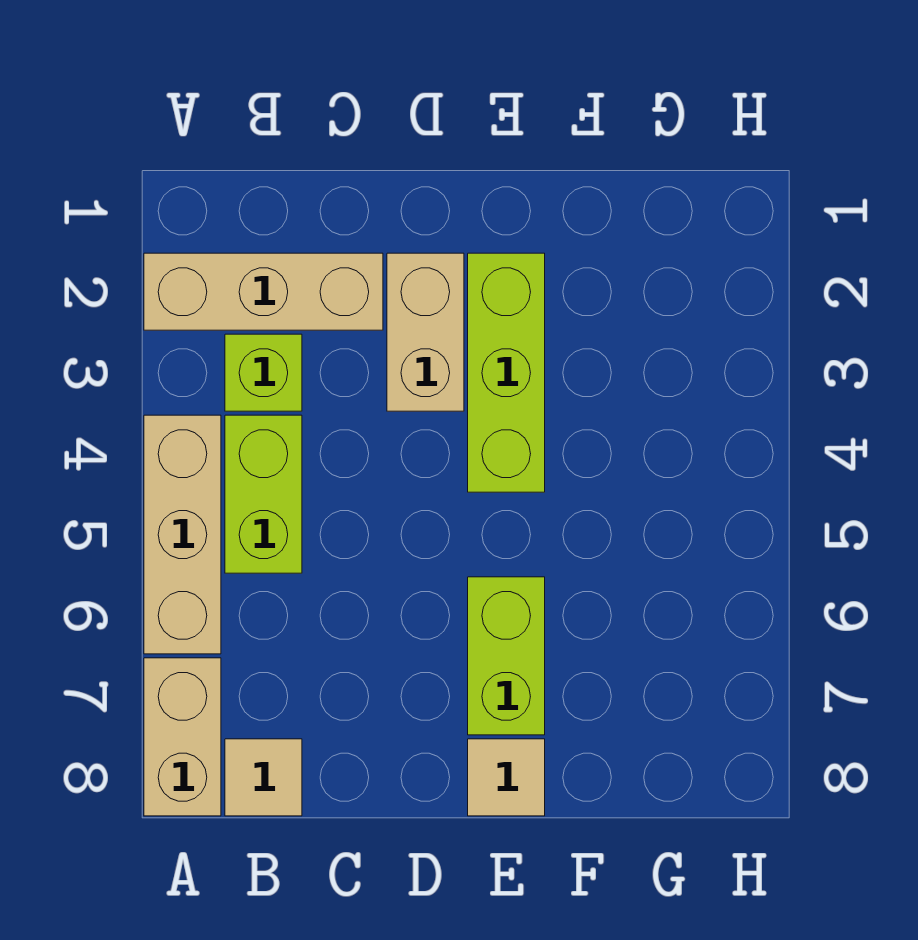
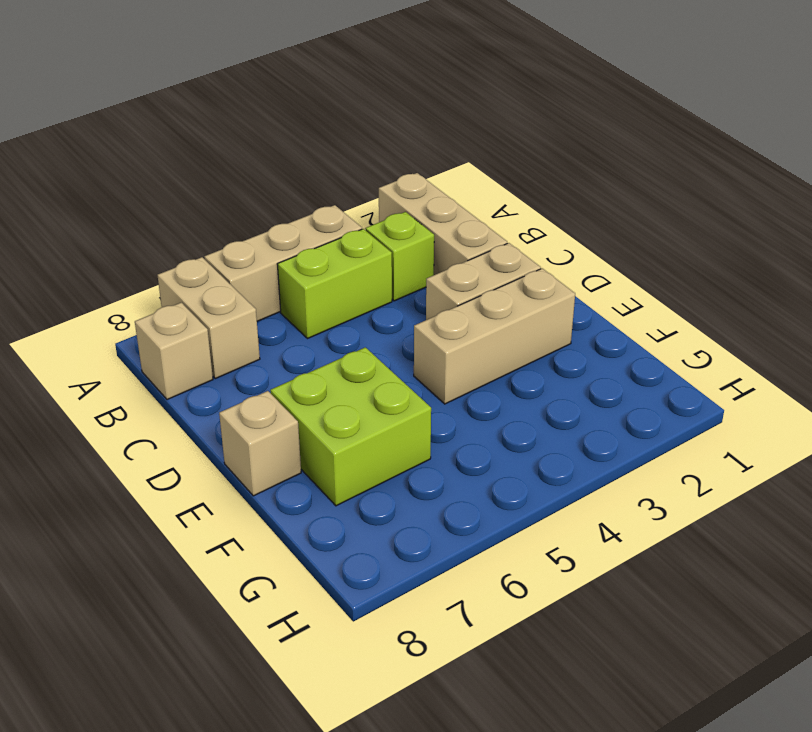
tan 1x2 brick [144,658,221,816] -> tan 1x2 brick turned to [158,257,260,379]
tan 1x1 tile [225,739,302,816] -> tan 1x1 brick [135,302,213,400]
lime 1x3 brick [468,253,545,492] -> tan 1x3 brick [414,268,575,404]
lime 1x2 brick [468,577,545,735] -> lime 2x2 brick [270,347,431,506]
tan 1x1 tile [468,739,545,816] -> tan 1x1 brick [219,391,301,496]

